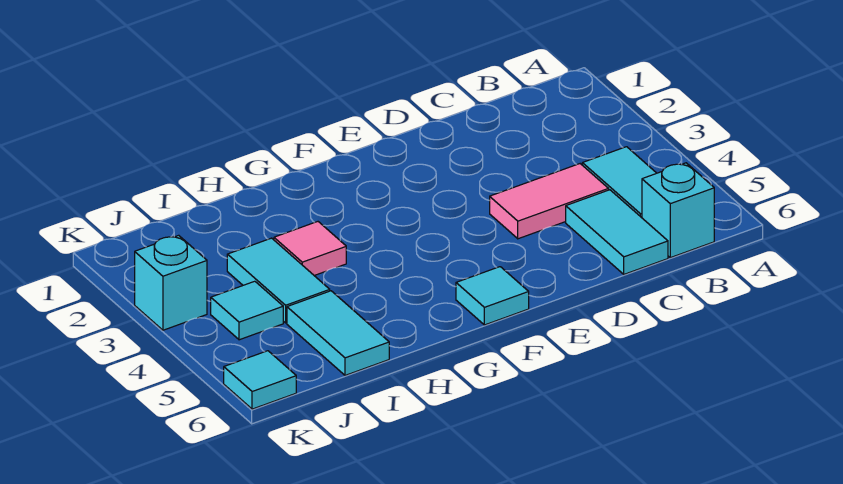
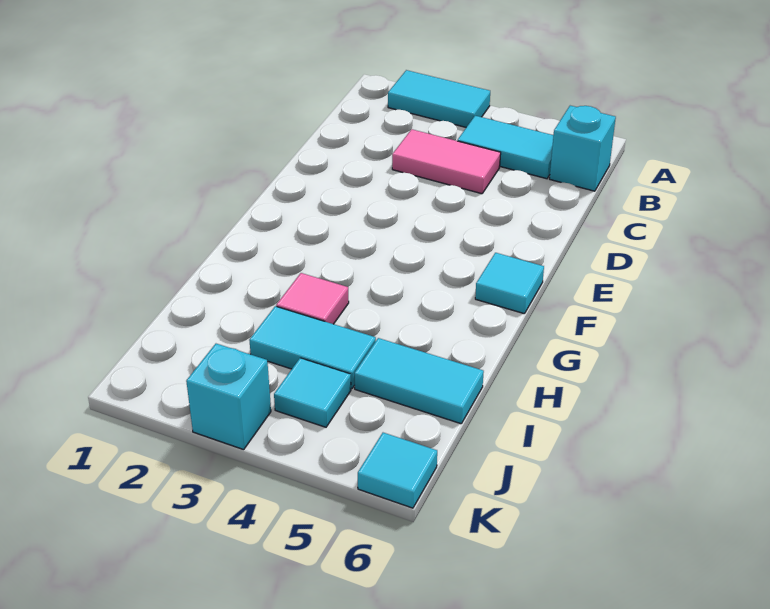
pink 1x2 tile [490,164,609,239] -> pink 1x2 tile turned to [392,129,501,194]
cyan 1x2 tile [566,190,668,274] -> cyan 1x2 tile moved to [388,70,490,127]

